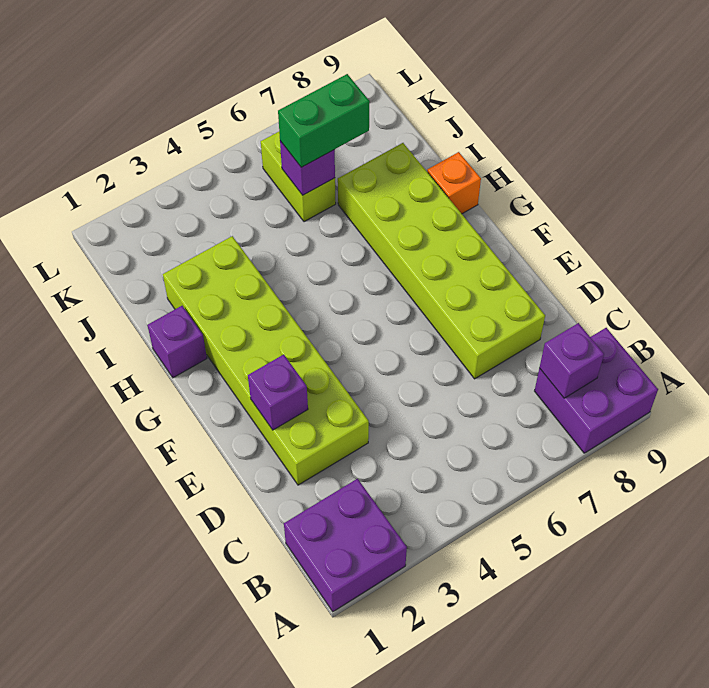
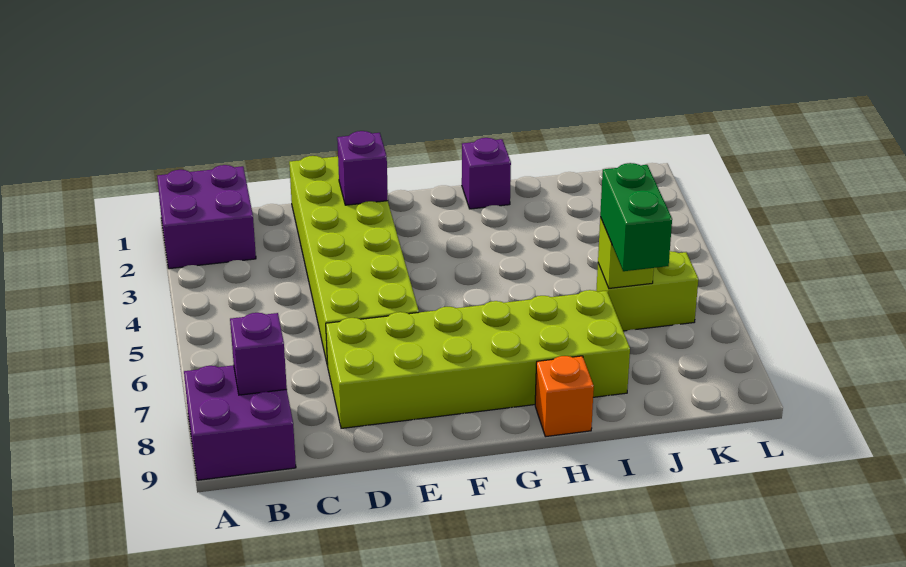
lime 2x6 brick [163,236,369,485] -> lime 2x6 brick turned to [289,156,419,366]
purple 1x1 brick [280,141,335,195] -> lime 1x1 brick [598,217,654,288]

